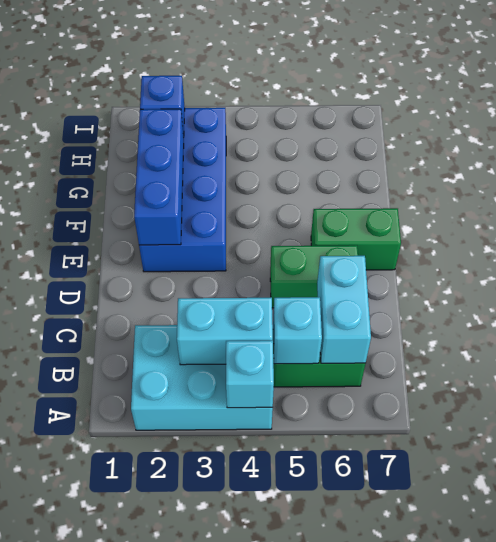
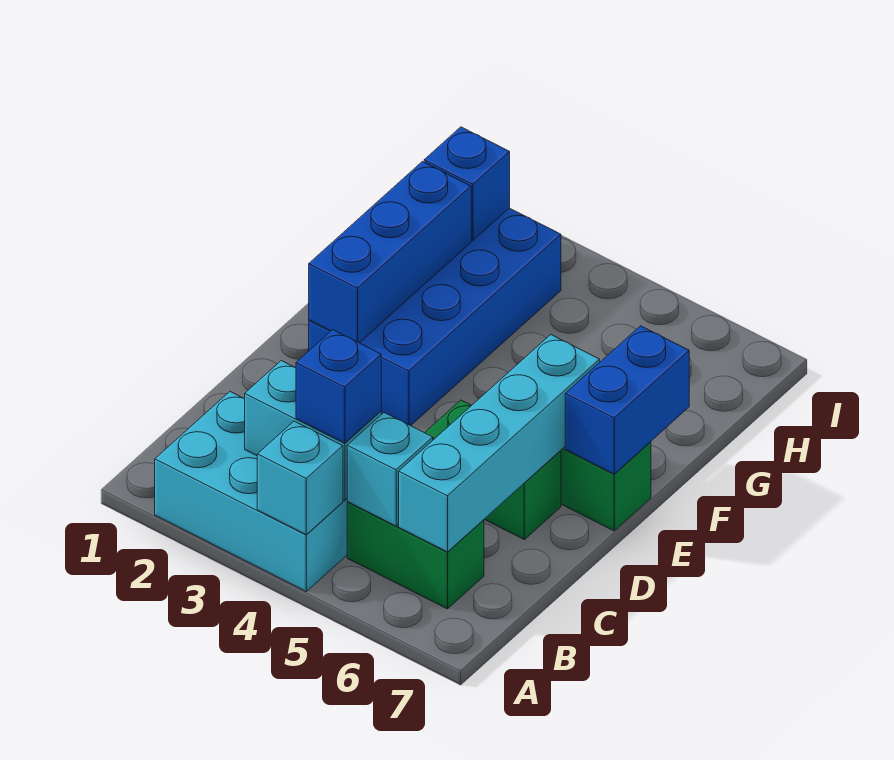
none -> blue 1x1 brick [296,330,381,443]
cyan 1x2 brick [317,256,371,363] -> cyan 1x4 brick [399,335,600,552]
none -> blue 1x2 brick [565,326,689,474]

